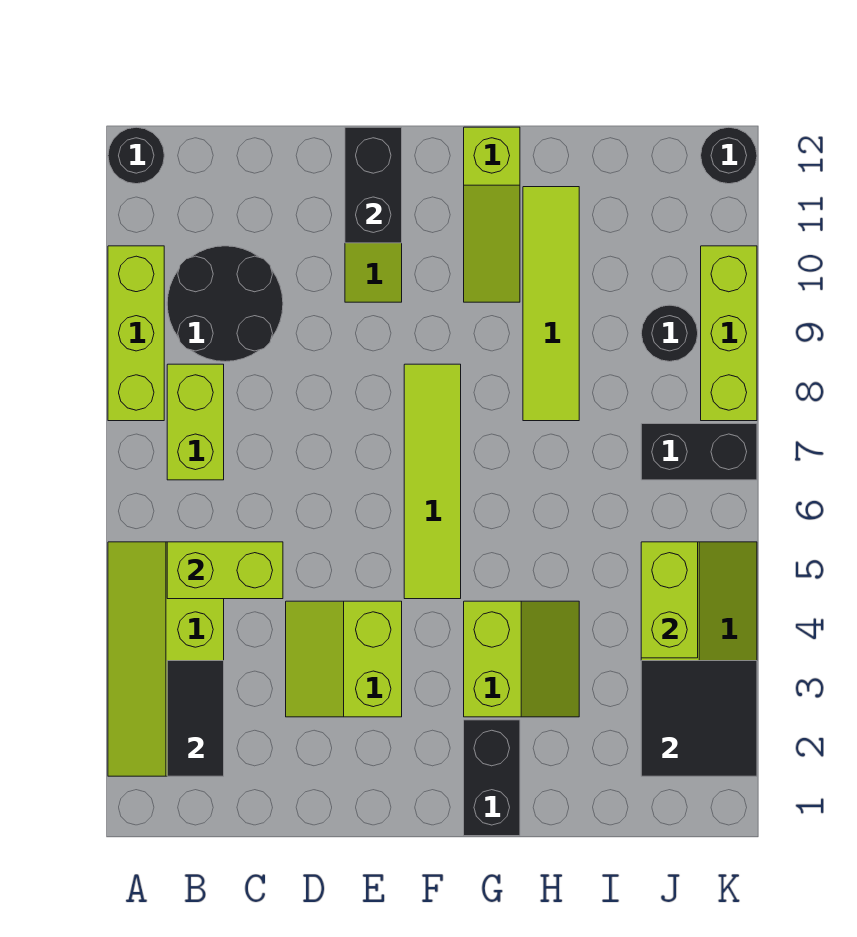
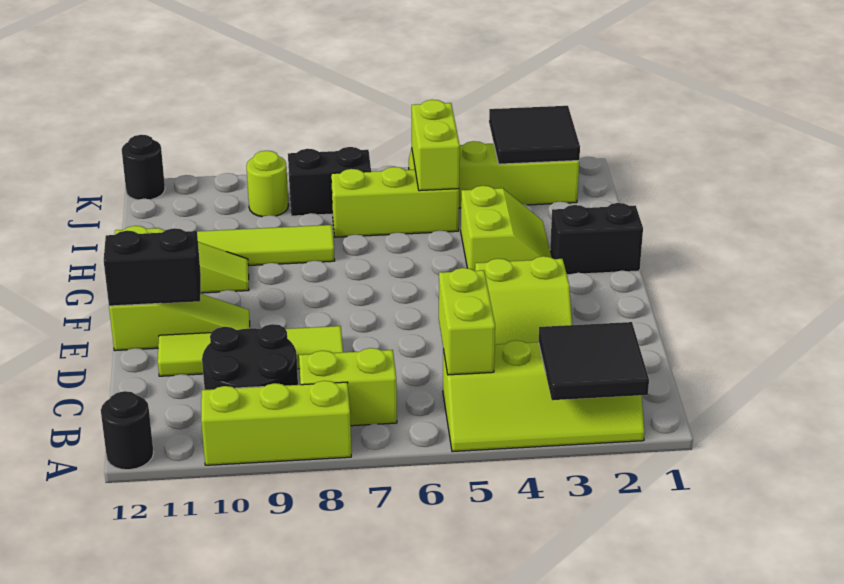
black 1x2 tile [167,661,224,776] -> black 2x2 tile [539,322,649,400]
lime 1x4 tile [404,364,461,599] -> lime 1x4 tile moved to [158,326,343,376]
lime 2x2 slope [464,601,579,717] -> lime 2x2 slope turned to [461,186,552,271]
lime 1x2 brick [641,542,698,658] -> lime 1x2 brick turned to [412,100,460,191]
black 1x2 brick [641,424,757,480] -> black 1x2 brick turned to [288,147,371,216]
black 1x1 round brick [641,305,698,362] -> lime 1x1 round brick [246,151,288,217]
lime 1x3 brick [701,246,757,421] -> lime 1x3 brick moved to [331,167,459,237]

